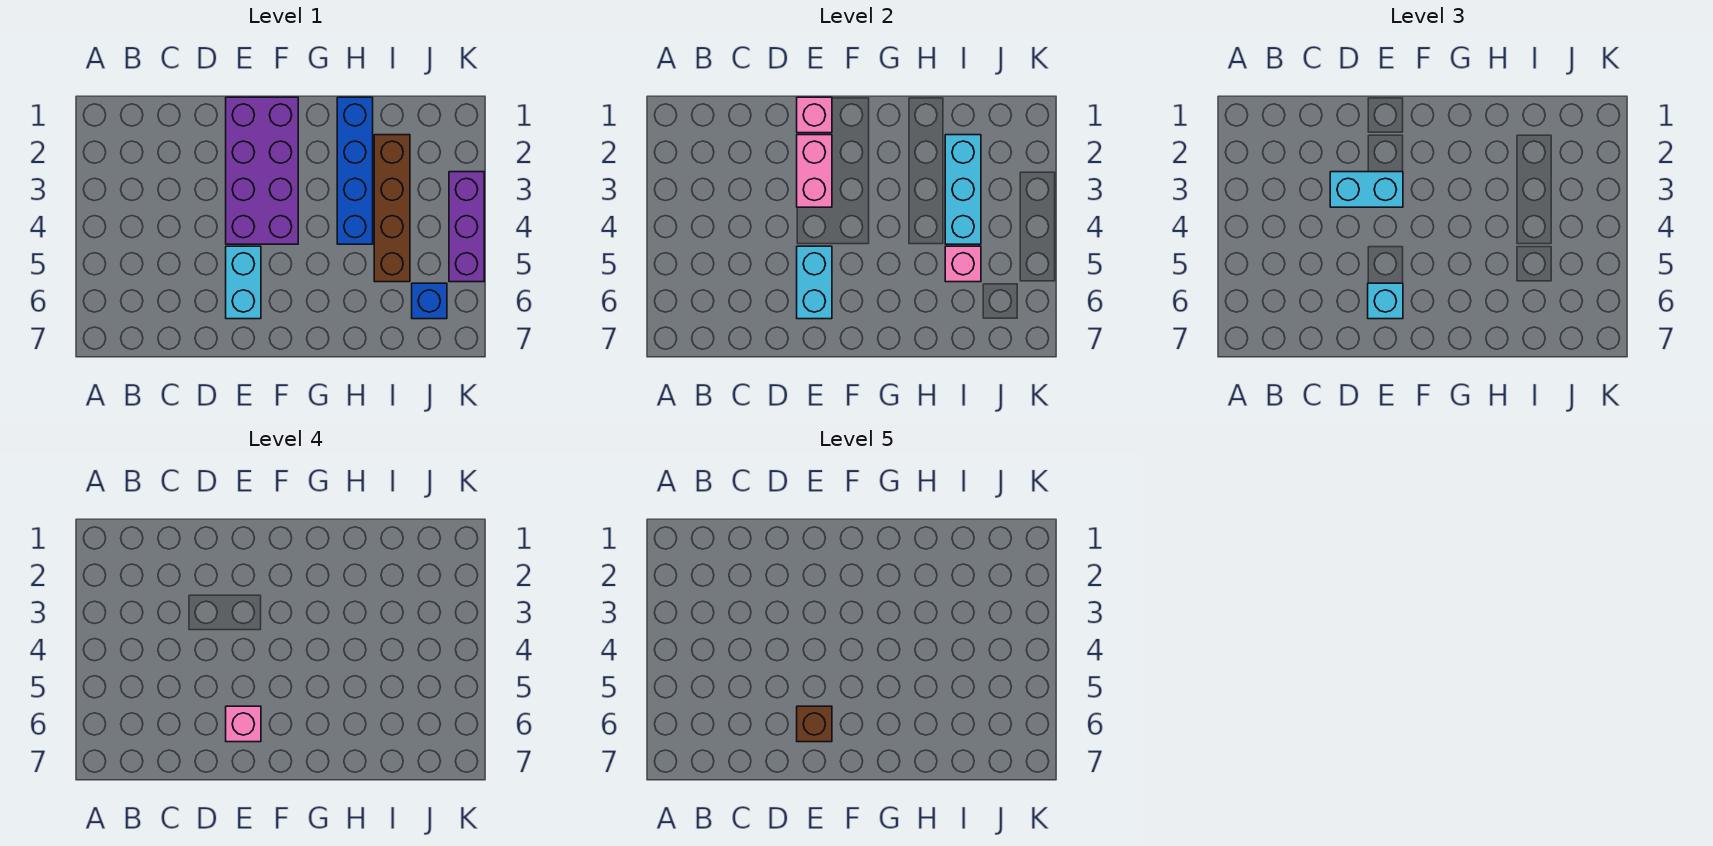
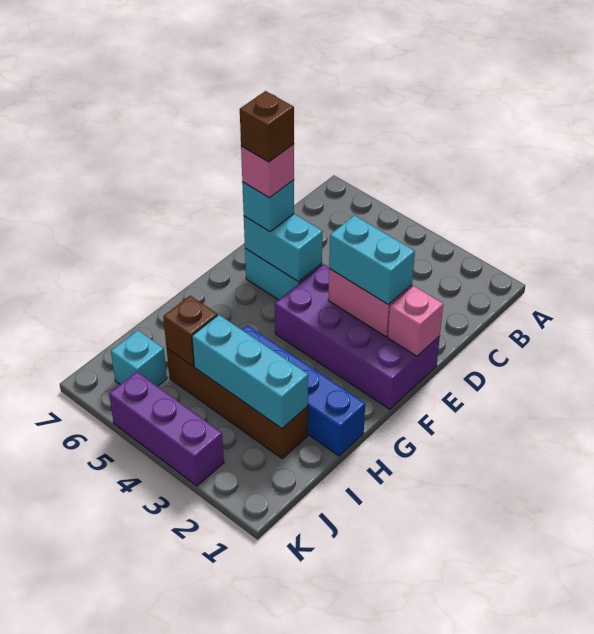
cyan 1x2 brick [1330,172,1403,207] -> cyan 1x2 brick turned to [329,215,415,305]
pink 1x1 brick [945,246,981,282] -> brown 1x1 brick [163,296,218,366]
blue 1x1 brick [412,283,447,319] -> cyan 1x1 brick [111,330,167,386]

